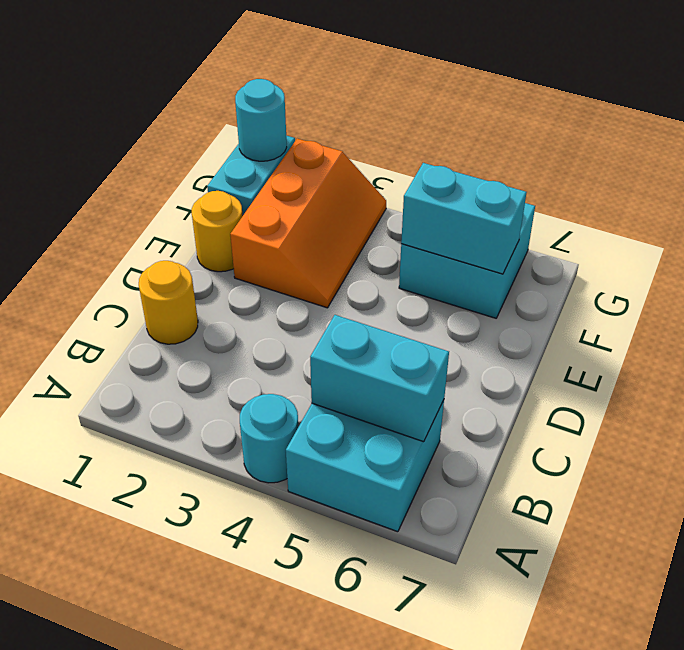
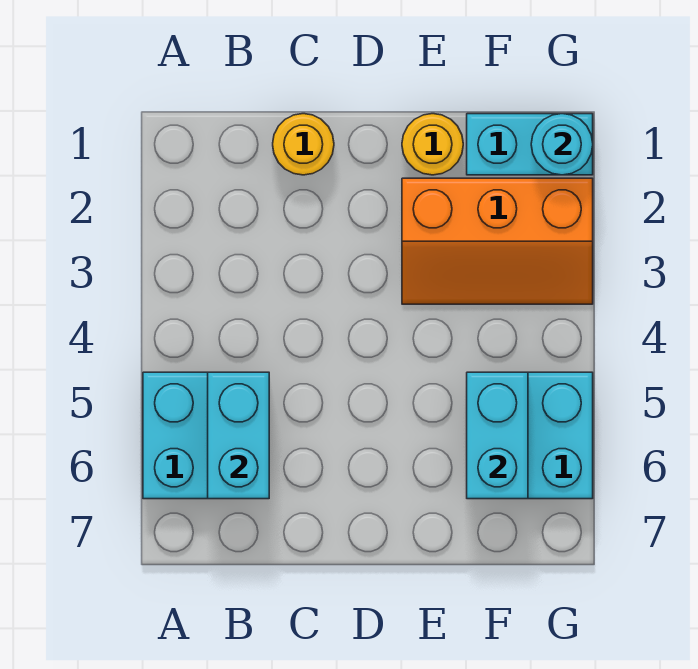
cyan 1x1 round brick [240,394,298,483] -> none

